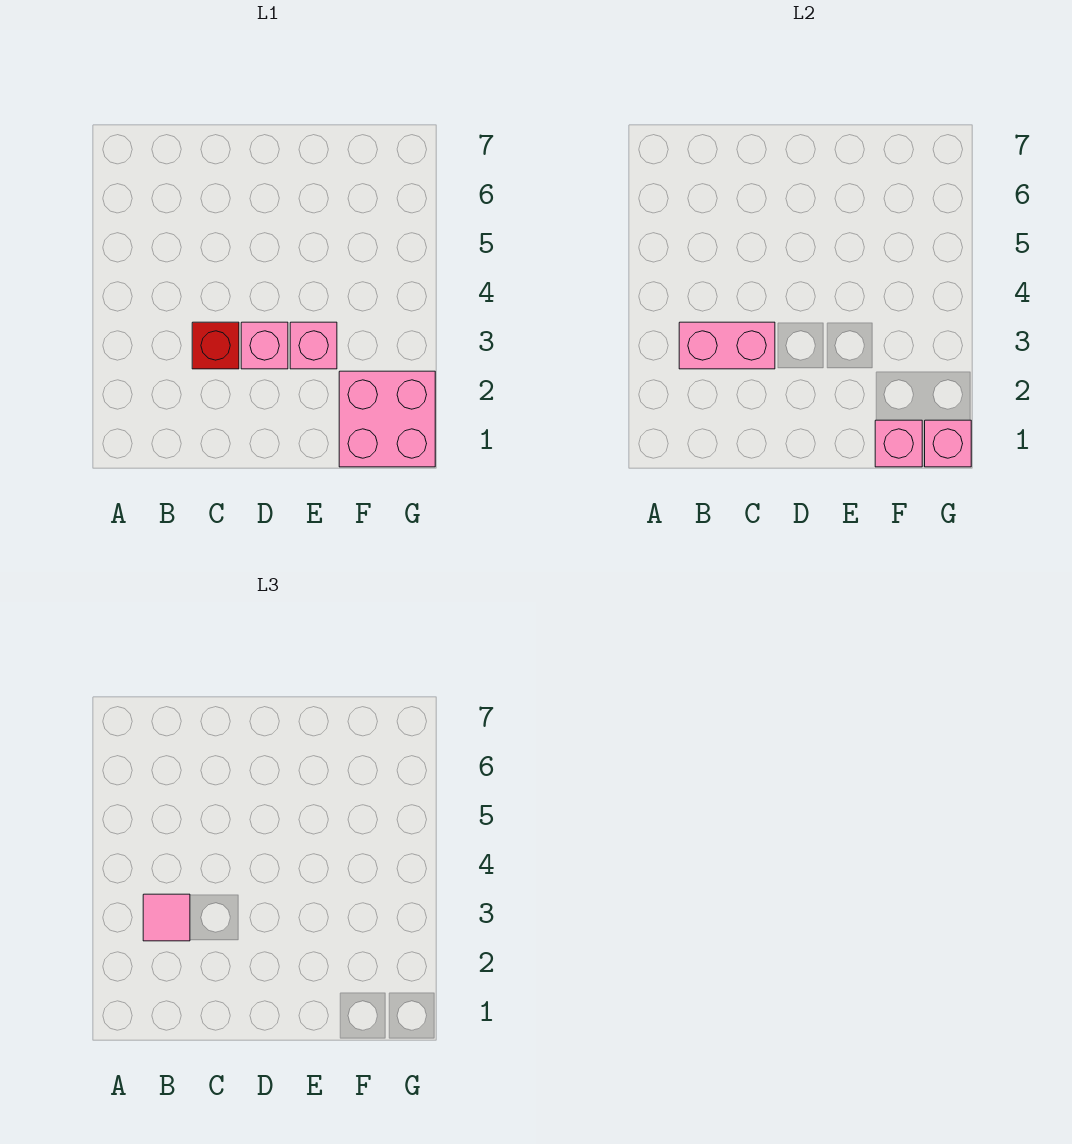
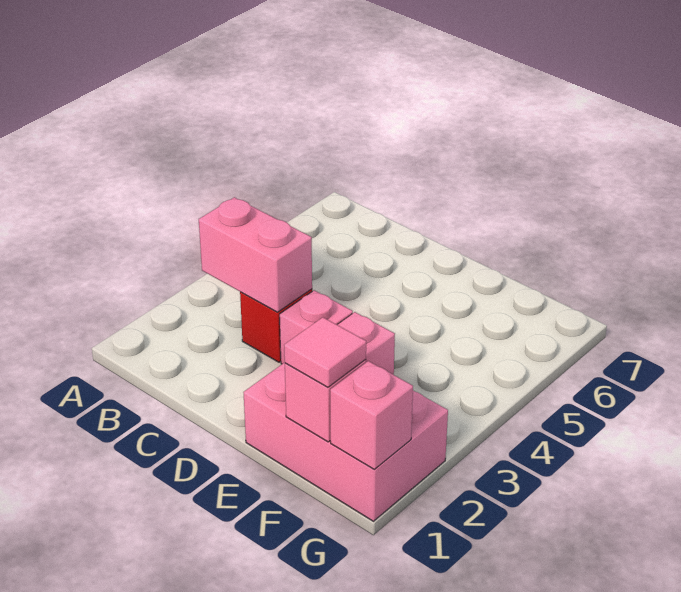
pink 1x1 tile [143,894,190,941] -> pink 1x1 tile moved to [284,317,366,387]
pink 2x2 brick [339,371,435,467] -> pink 2x3 brick [243,362,448,521]

